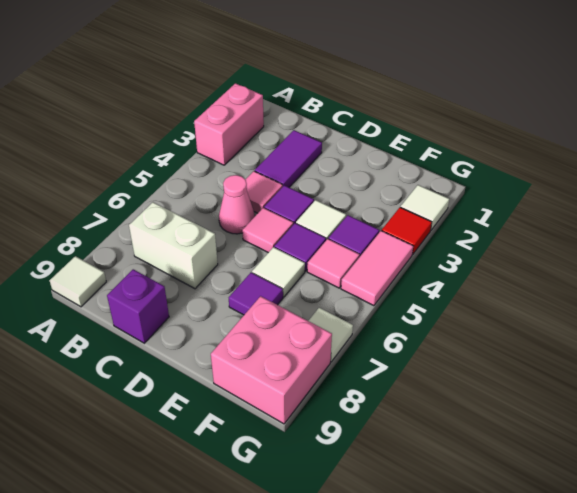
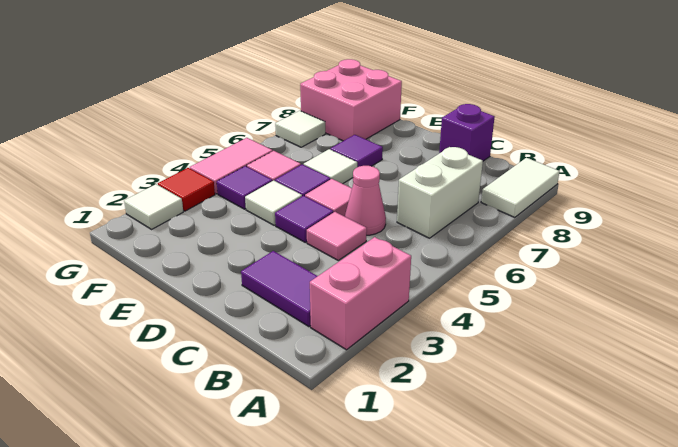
white 1x1 tile [50,256,106,307] -> white 1x2 tile [481,158,560,217]
white 1x2 brick [129,202,218,289] -> white 1x2 brick turned to [397,147,483,238]
purple 1x2 tile [255,130,322,187] -> purple 1x2 tile turned to [241,251,317,327]

